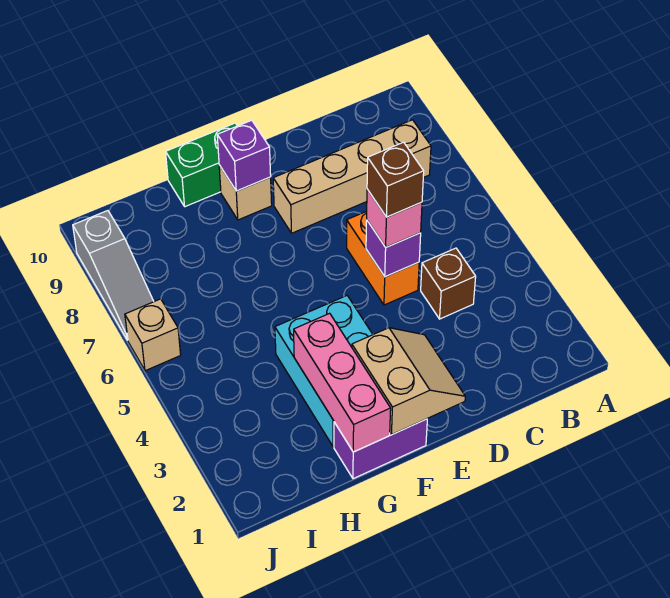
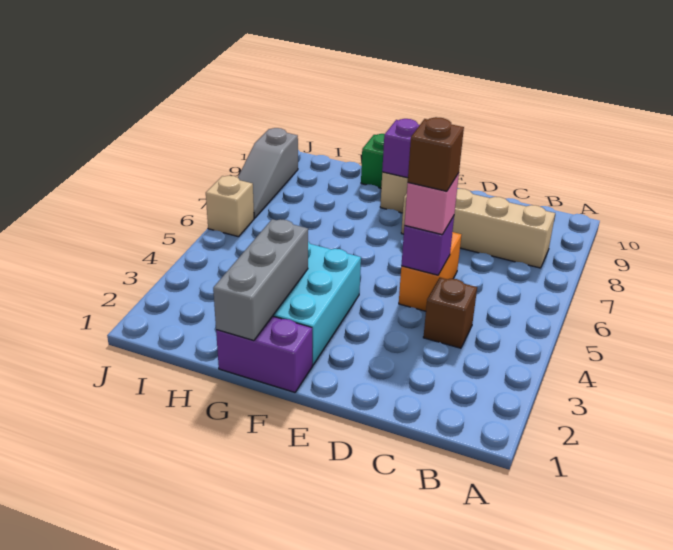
tan 2x2 slope [352,328,465,435] -> none
pink 1x3 brick [294,313,391,452] -> grey 1x3 brick [213,219,308,341]

